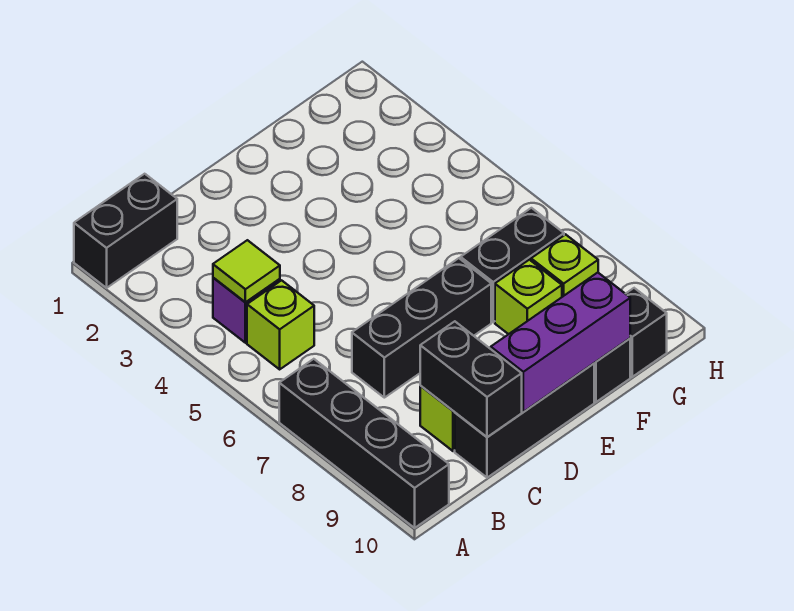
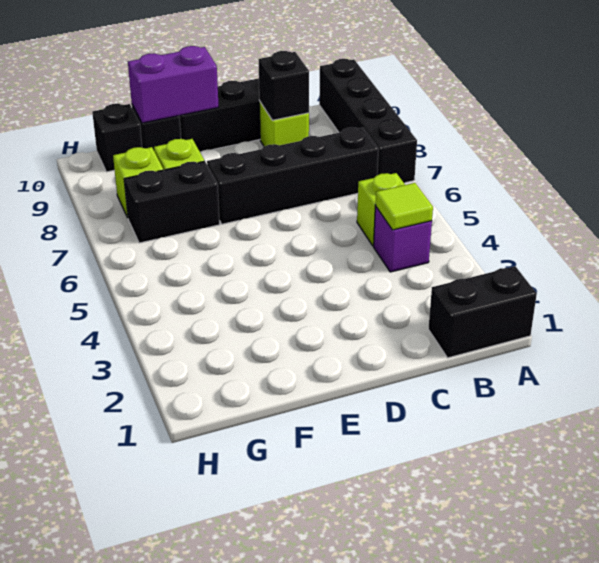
black 1x3 brick [352,258,491,398] -> black 1x4 brick [207,128,379,224]
black 1x2 brick [420,321,522,437] -> black 1x1 brick [258,51,309,120]
purple 1x3 brick [491,273,630,412] -> purple 1x2 brick [128,46,219,123]

